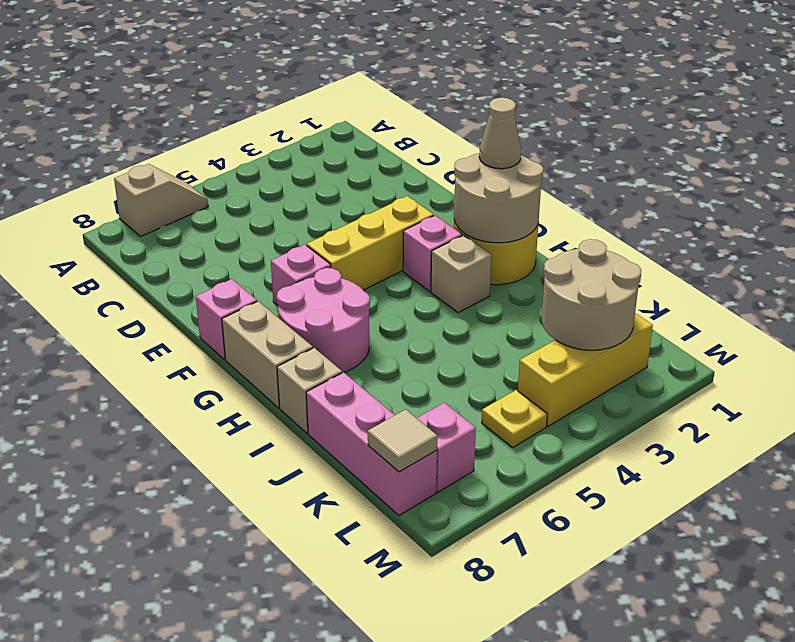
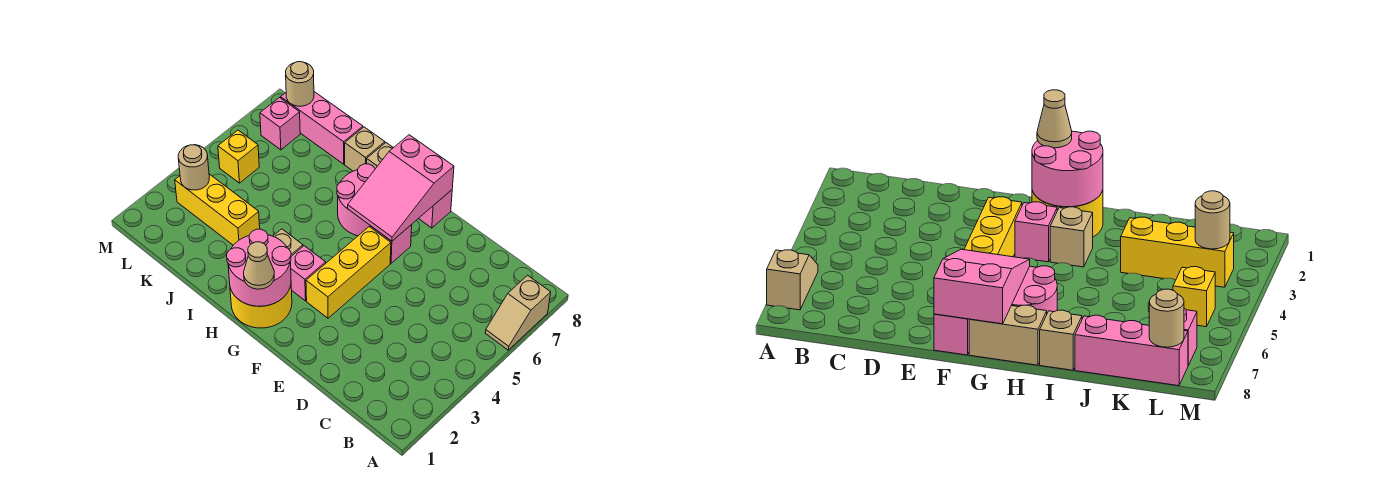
none -> pink 2x3 slope [348,135,454,241]
tan 2x2 round brick [454,153,543,243] -> pink 2x2 round brick [227,229,291,306]
tan 2x2 round brick [542,239,641,350] -> tan 1x1 round brick [178,145,209,190]
yellow 1x3 brick [518,313,653,426] -> yellow 1x3 brick turned to [175,174,260,245]
yellow 1x1 plate [482,390,547,448] -> yellow 1x1 brick [218,130,259,183]
tan 1x1 tile [368,409,437,472] -> tan 1x1 round brick [286,62,314,106]

